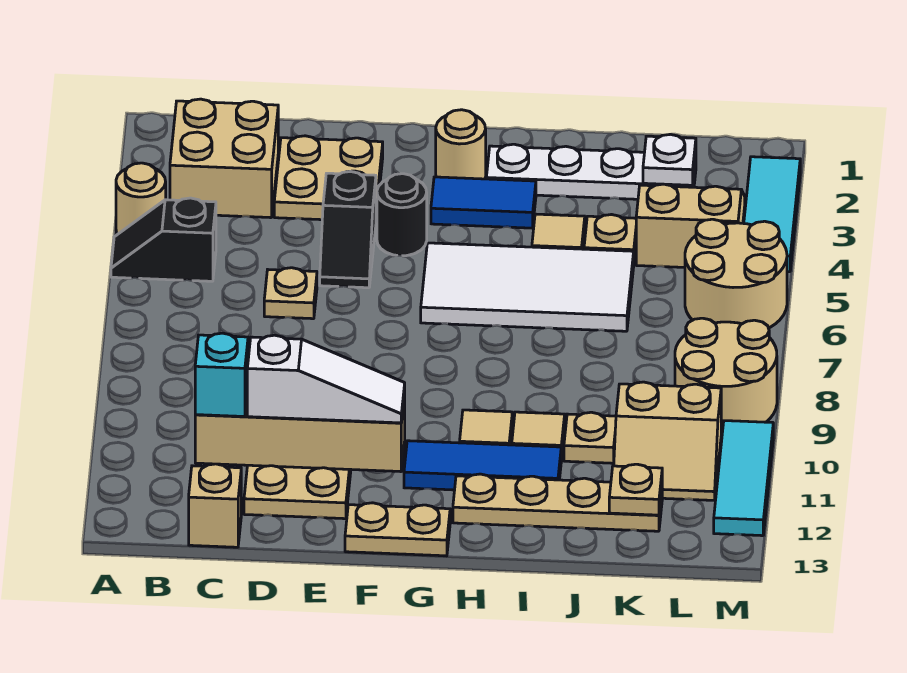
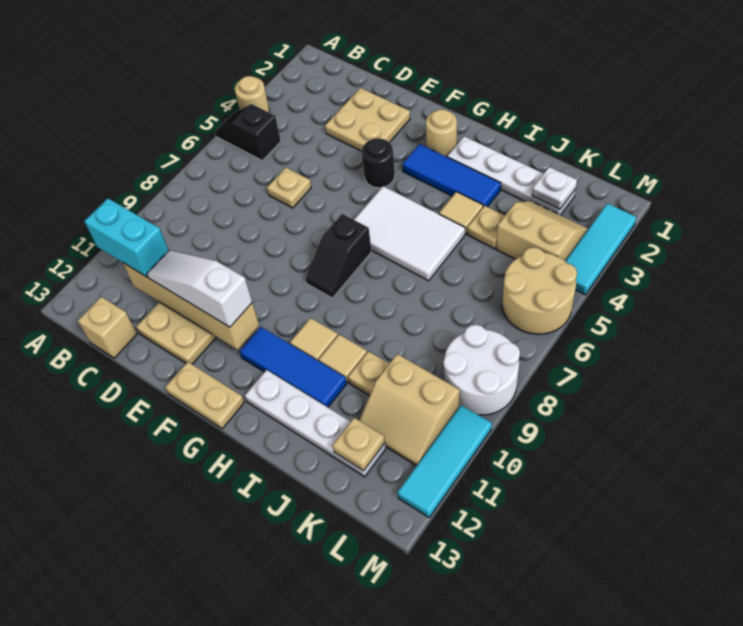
tan 2x2 brick [170,99,278,218] -> none
cyan 1x1 brick [195,333,248,417] -> cyan 1x2 brick [84,198,169,277]
white 1x3 slope [247,335,405,423] -> white 1x3 slope turned to [147,250,252,327]
black 1x2 slope [320,171,376,288] -> black 1x2 slope moved to [306,214,371,298]
blue 1x2 tile [431,177,536,228] -> blue 1x3 tile [403,144,501,207]
white 2x4 tile [421,243,634,331] -> white 2x3 tile [354,186,465,281]
tan 1x4 plate [453,474,662,531] -> white 1x4 plate [245,370,386,477]
tan 2x2 round brick [675,318,777,435] -> white 2x2 round brick [443,325,520,415]

